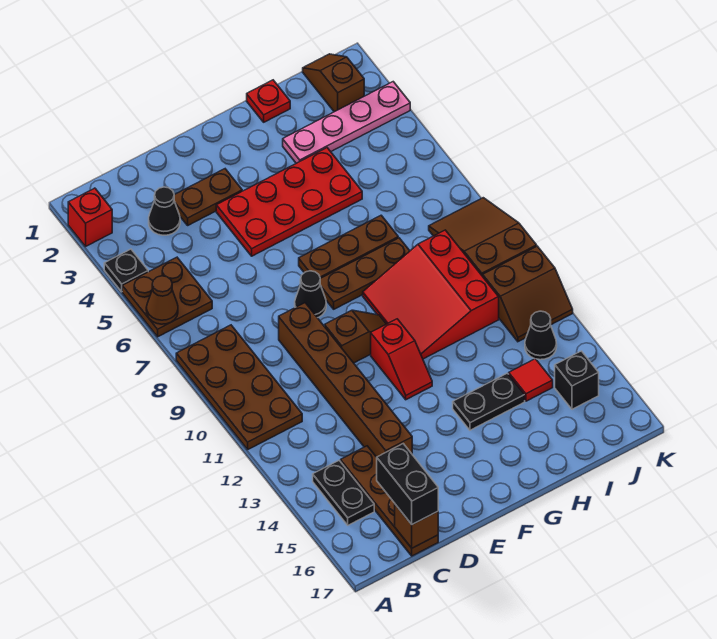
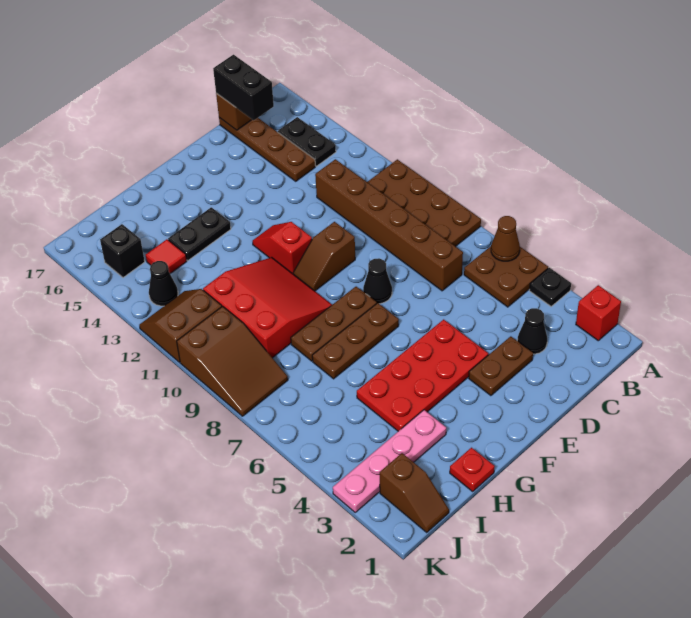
brown 1x6 brick [279,303,412,457] -> brown 1x6 brick moved to [315,159,463,291]

